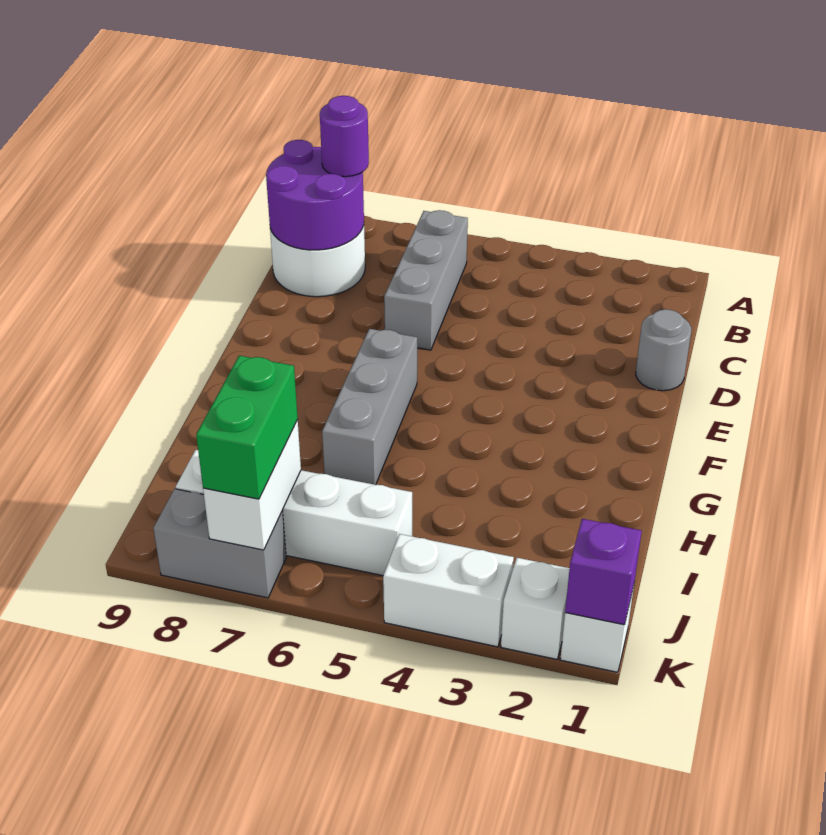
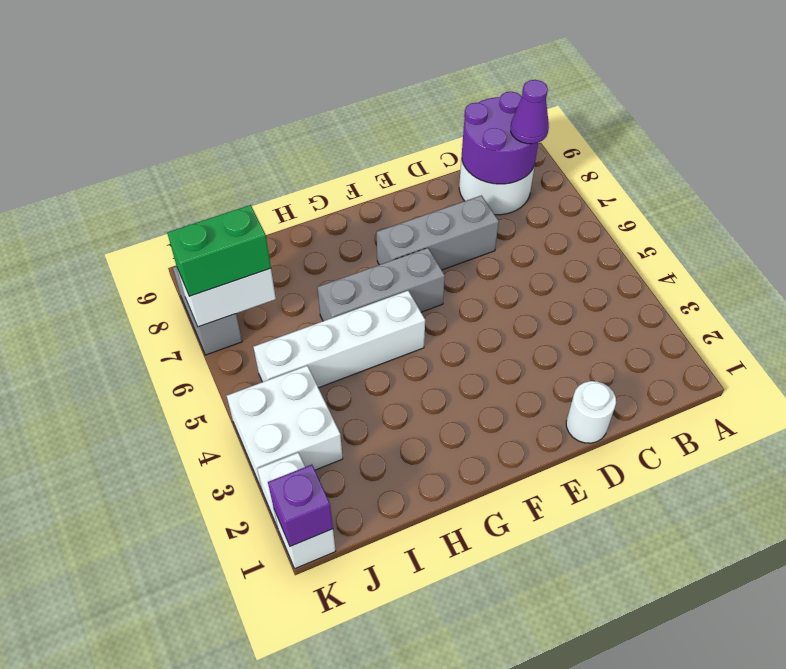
grey 1x3 brick [384,210,468,350] -> grey 1x3 brick moved to [377,196,499,270]
purple 1x1 round brick [320,96,369,177] -> purple 1x1 cone [511,80,549,144]
grey 1x1 round brick [636,309,691,391] -> white 1x1 round brick [566,381,616,443]
white 1x4 brick [176,450,412,576] -> white 1x4 brick turned to [254,291,425,388]
white 1x2 brick [383,534,514,647] -> white 2x2 brick [227,366,343,489]

